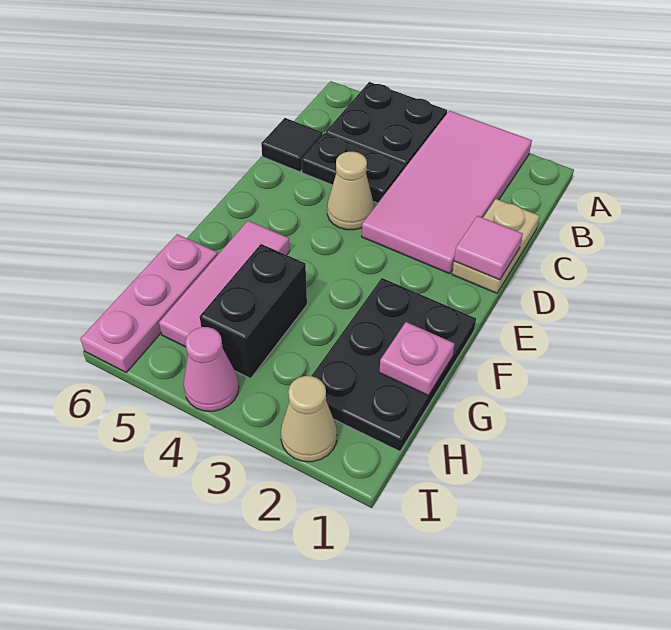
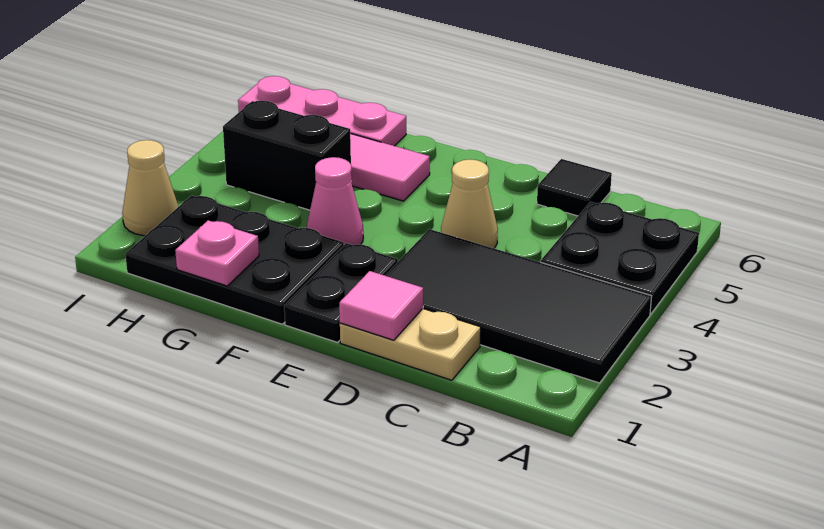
pink 2x4 tile [362,111,532,274] -> black 2x4 tile [385,229,652,383]
black 1x2 plate [302,133,405,203] -> black 1x2 plate moved to [284,243,398,342]
pink 1x1 cone [184,327,239,411] -> pink 1x1 cone moved to [307,157,363,245]

